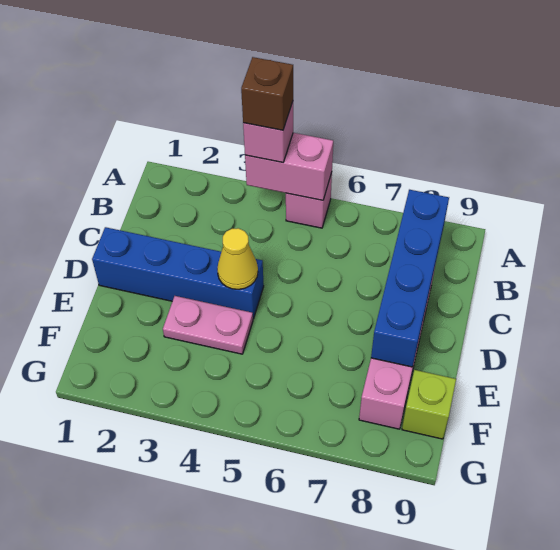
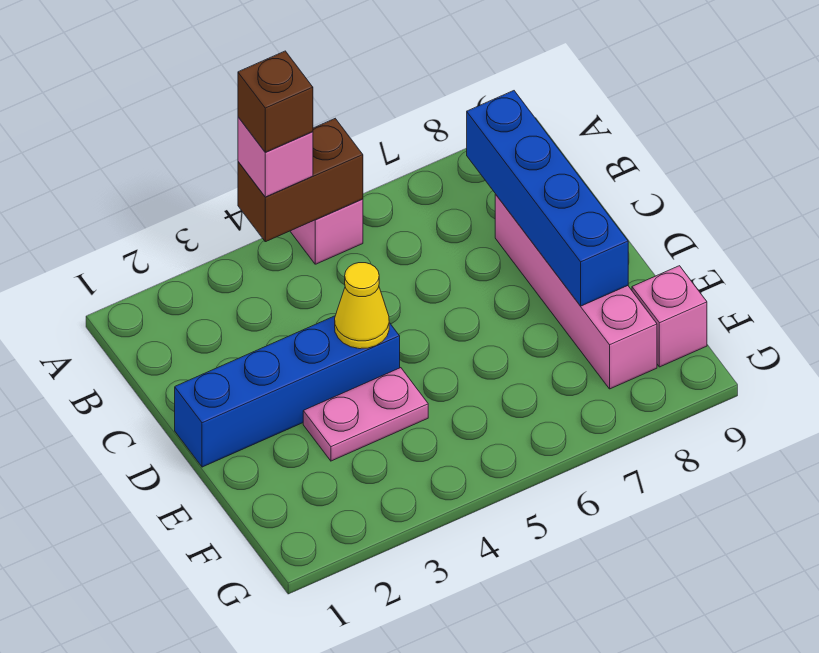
pink 1x2 brick [245,133,333,200] -> brown 1x2 brick [238,119,363,242]
lime 1x1 brick [402,370,456,439] -> pink 1x1 brick [632,266,707,367]

